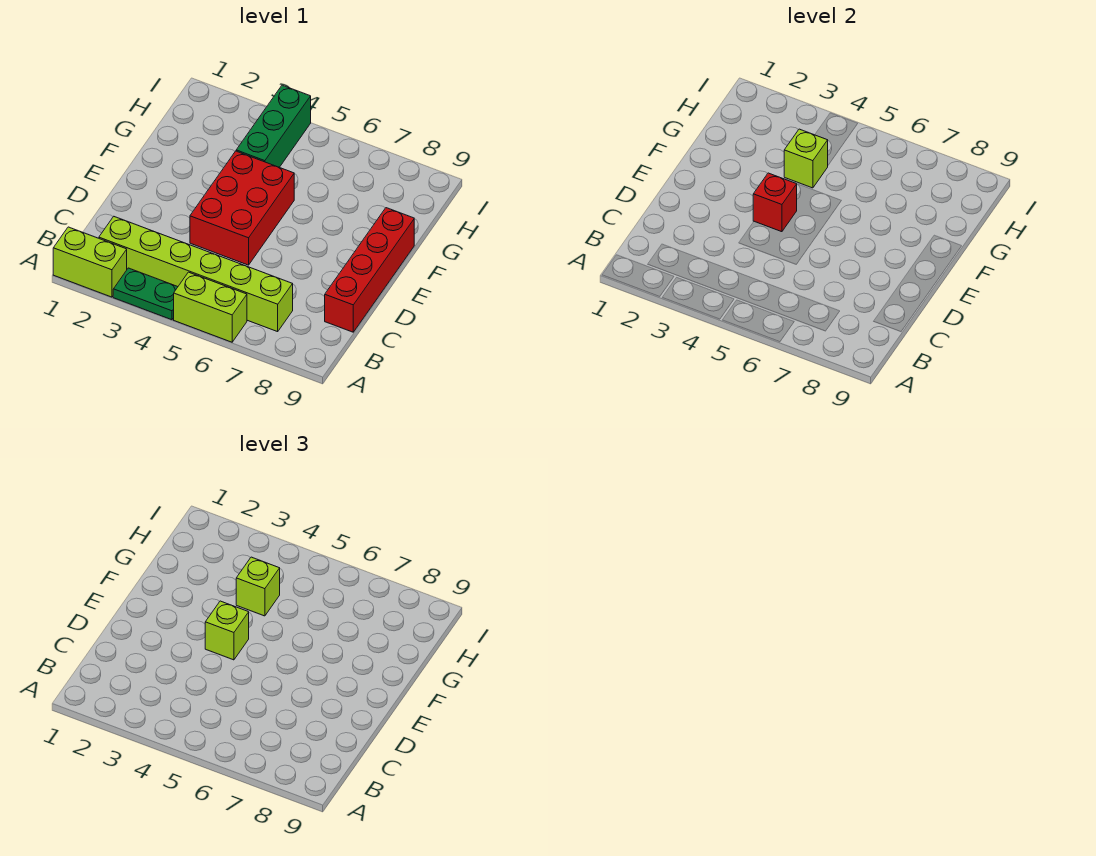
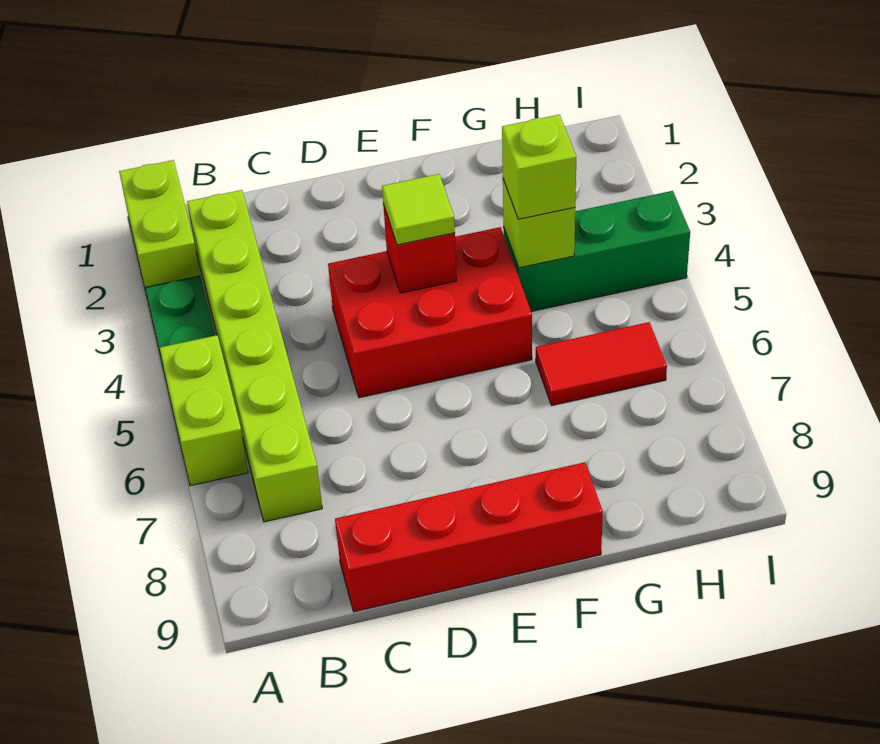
lime 1x1 brick [205,601,249,660] -> lime 1x1 tile [382,174,455,245]
none -> red 1x2 tile [536,322,667,405]

